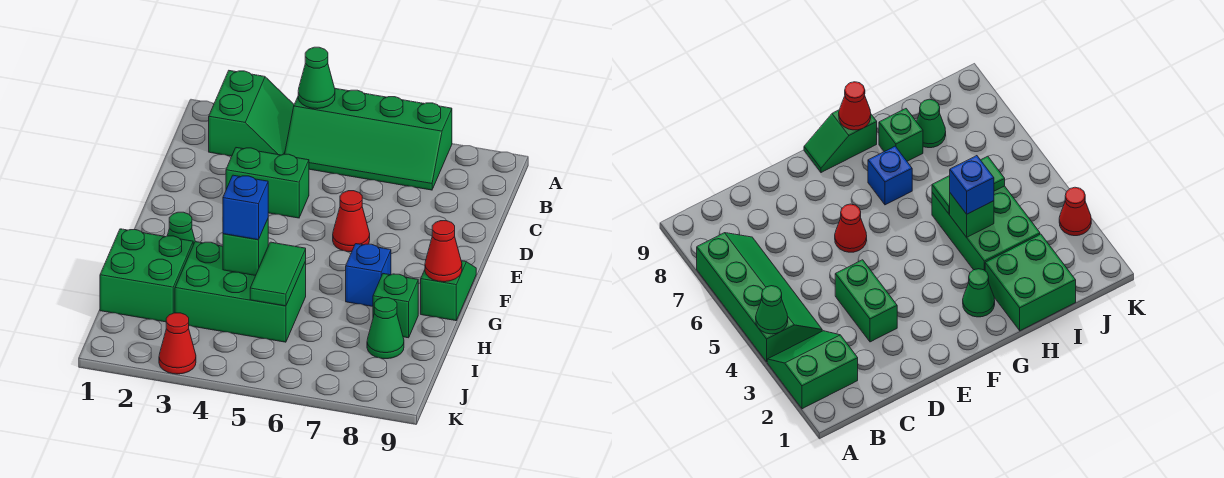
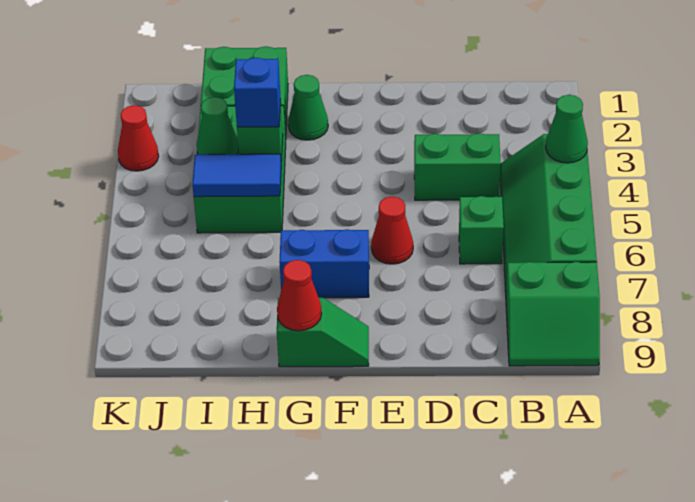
green 2x2 slope [209,71,294,156] -> green 2x2 slope moved to [506,262,600,366]
green 1x2 brick [226,148,309,218] -> green 1x2 brick turned to [414,133,501,200]
blue 1x1 brick [346,244,391,306] -> blue 1x2 brick [279,229,369,298]
green 1x2 tile [250,242,306,306] -> blue 1x2 tile [192,154,281,197]
green 1x1 brick [373,274,418,338] -> green 1x1 brick moved to [459,196,504,264]
green 1x1 cone [367,298,404,359] -> green 1x1 cone moved to [197,97,238,154]

